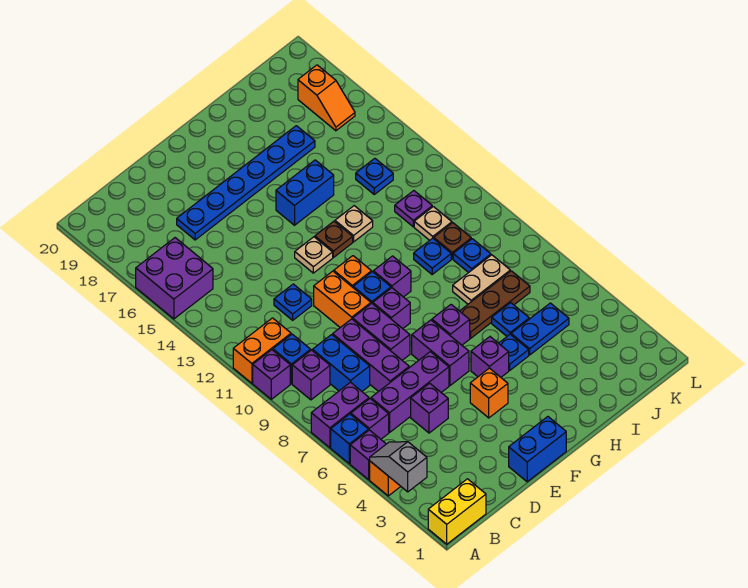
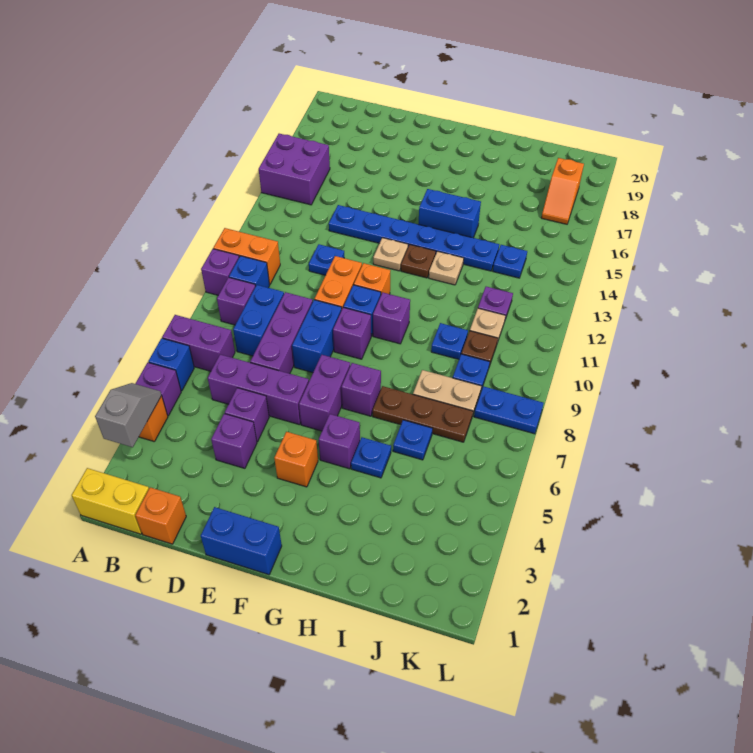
purple 1x1 brick [351,399,389,439] -> purple 1x1 brick moved to [211,414,257,468]
none -> orange 1x1 brick [135,487,186,544]
blue 1x6 plate [177,126,315,240] -> blue 1x6 plate moved to [329,205,499,271]
purple 1x2 brick [353,303,410,360] -> blue 1x2 brick [292,300,342,373]
blue 1x2 plate [511,303,569,355] -> blue 1x2 plate moved to [474,386,543,434]

